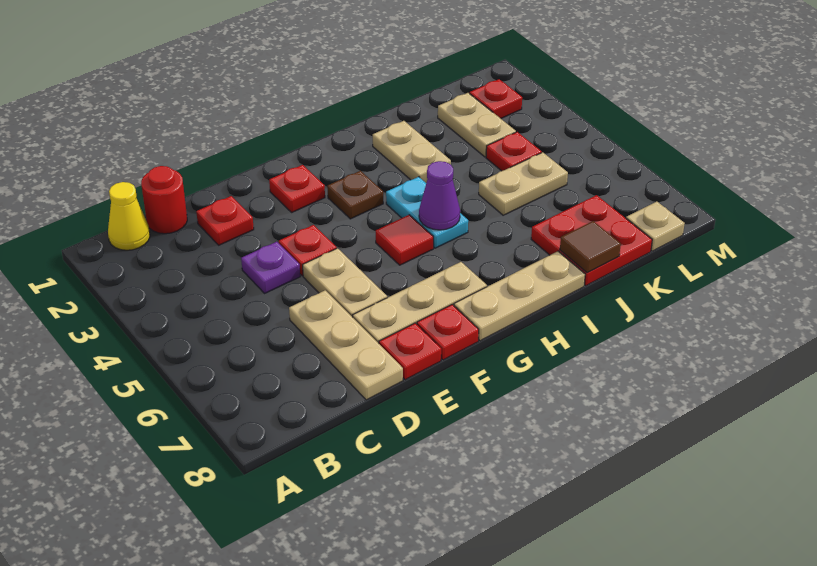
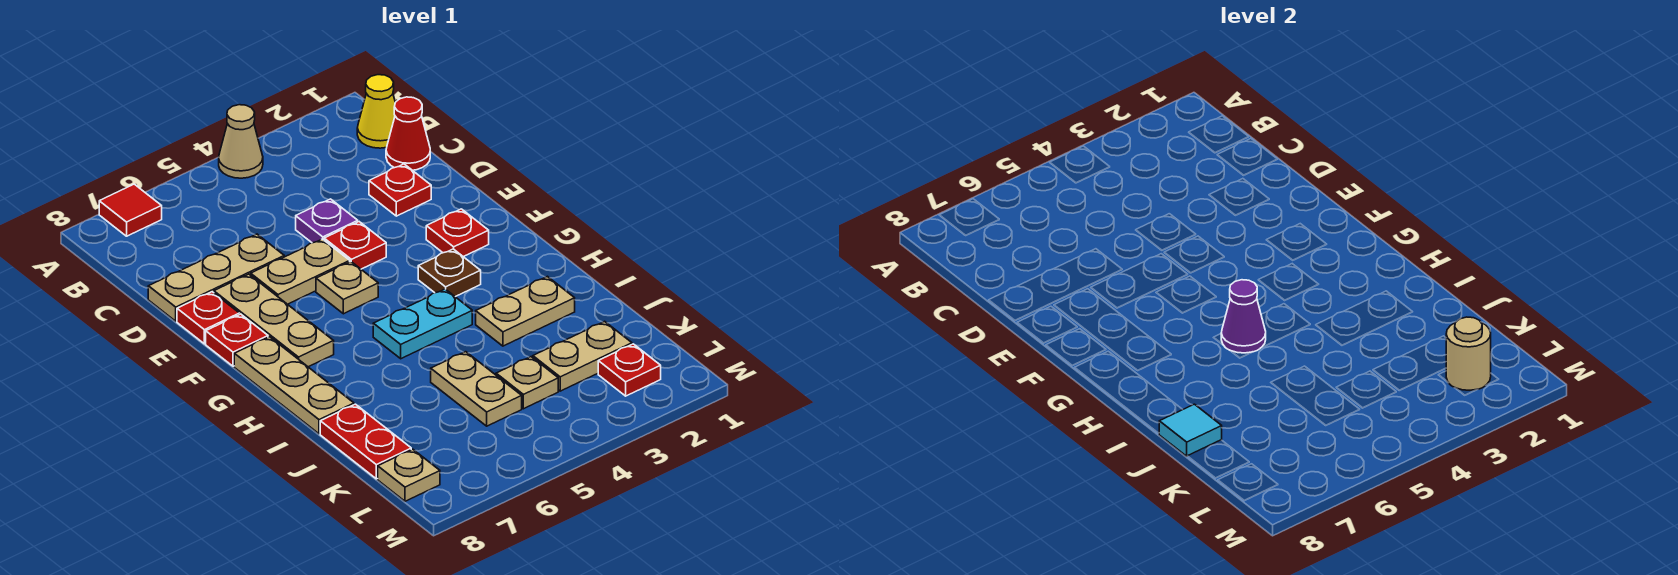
none -> tan 1x1 cone [219,105,263,178]
red 1x1 round brick [141,166,187,234] -> red 1x1 cone [386,97,430,170]
none -> tan 1x1 plate [316,262,378,314]
red 1x1 tile [376,215,433,265] -> red 1x1 tile moved to [99,184,162,236]
red 2x2 plate [531,195,652,286] -> red 1x2 plate [320,404,411,479]
brown 1x1 tile [560,221,621,273] -> cyan 1x1 tile [1159,404,1222,456]
red 1x1 plate [486,132,542,171] -> tan 1x1 plate [496,357,558,409]
none -> tan 1x1 round brick [1446,317,1491,390]

